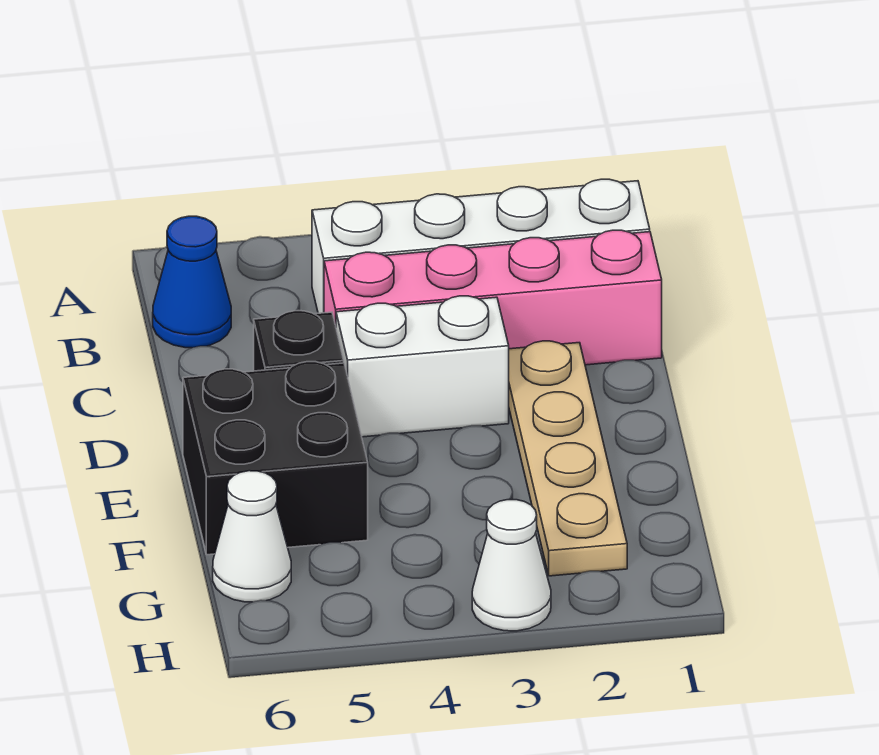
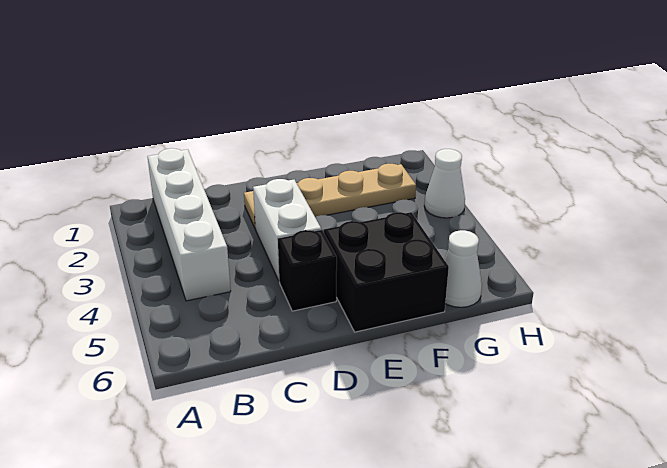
blue 1x1 cone [153,216,231,348] -> none
pink 1x4 brick [324,230,662,365] -> none

